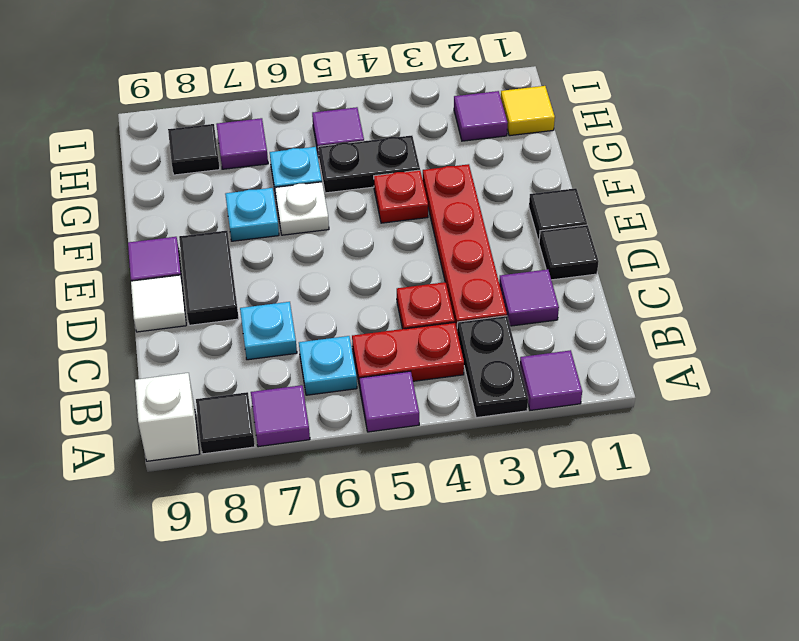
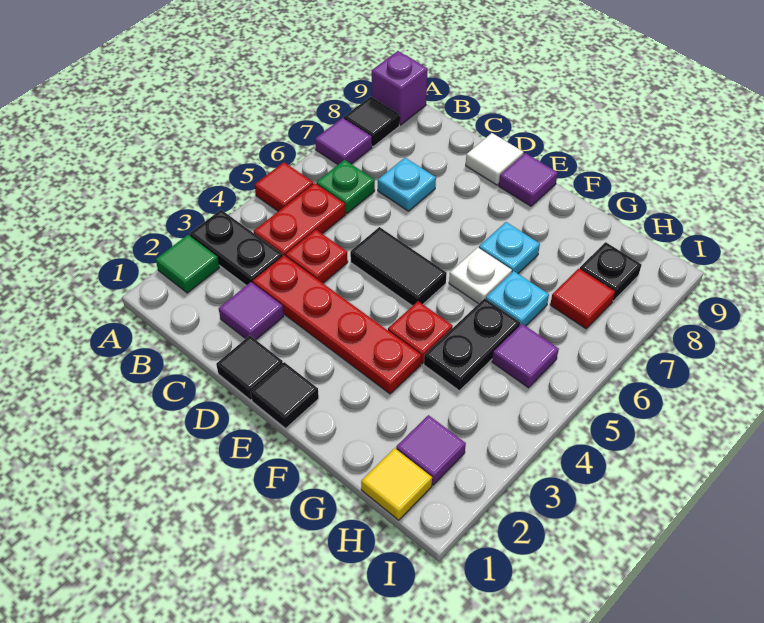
purple 1x1 tile [520,350,582,410] -> green 1x1 tile [156,235,219,293]
purple 1x1 tile [360,371,419,432] -> red 1x1 tile [255,162,313,211]
white 1x1 brick [135,373,199,461] -> purple 1x1 brick [372,51,428,125]
cyan 1x1 plate [299,336,357,395] -> green 1x1 plate [316,160,375,214]
black 1x2 tile [179,231,239,325] -> black 1x2 tile moved to [350,227,447,306]
purple 1x1 tile [216,118,268,169] -> red 1x1 tile [550,269,615,329]
black 1x1 tile [168,124,220,175] -> black 1x1 plate [580,242,642,301]

